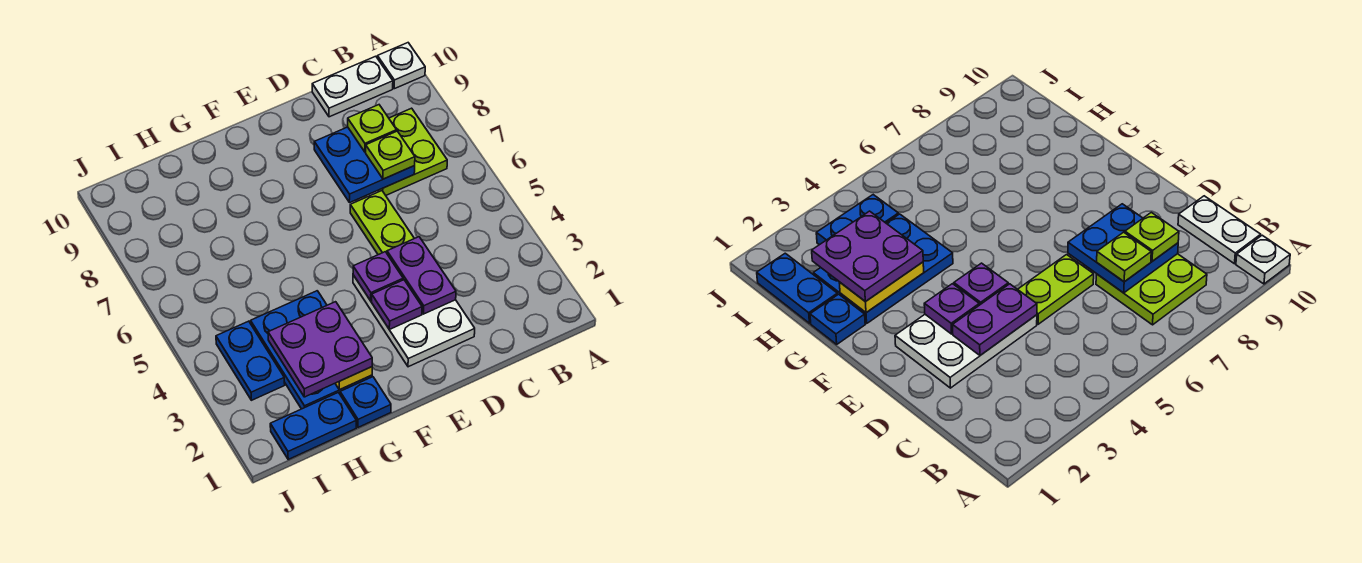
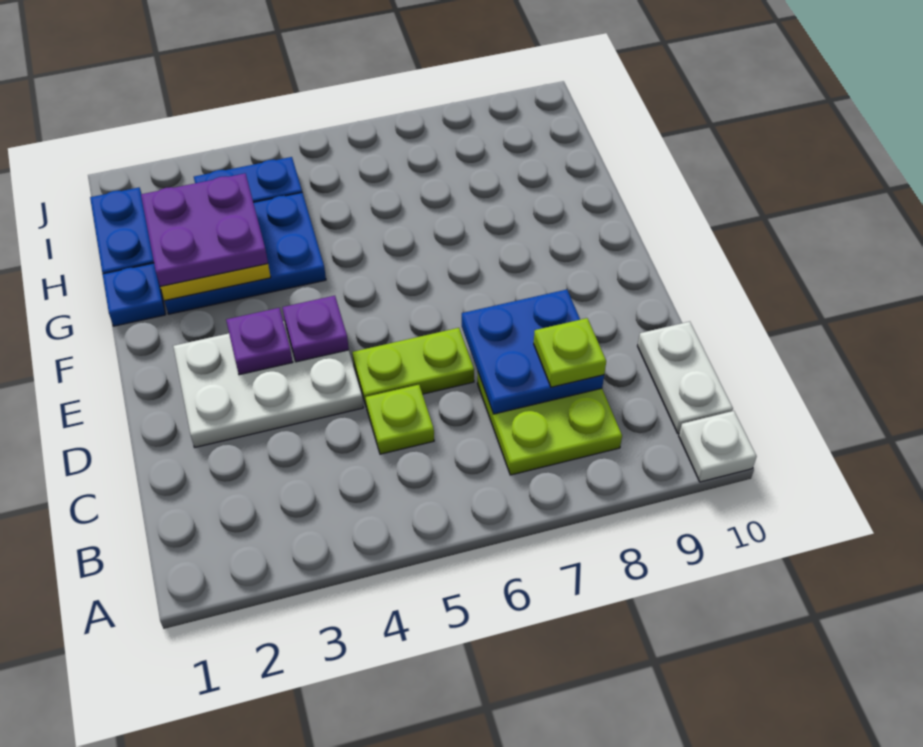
lime 1x1 plate [366,131,415,179] -> lime 1x1 plate moved to [366,385,434,454]
purple 1x2 plate [387,237,456,314] -> none

